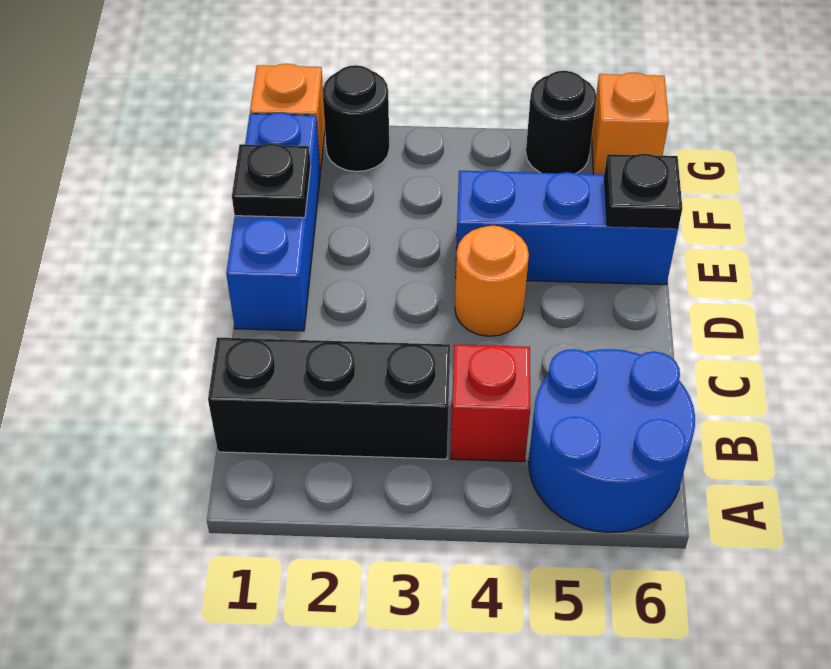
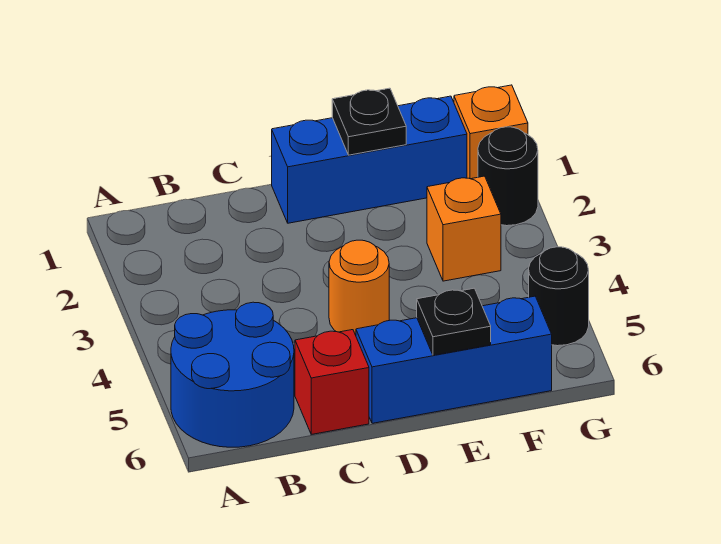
black 1x3 brick [208,337,450,459] -> none
red 1x1 brick [451,345,530,462] -> red 1x1 brick moved to [295,330,369,434]
blue 1x3 brick [456,170,678,285] -> blue 1x3 brick turned to [356,296,552,423]
orange 1x1 brick [592,72,669,175] -> orange 1x1 brick moved to [427,176,501,281]

